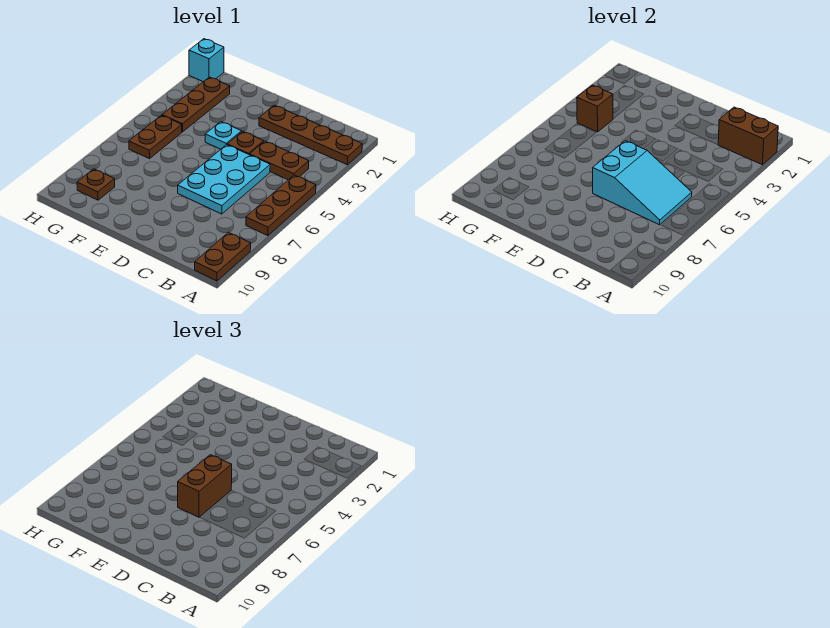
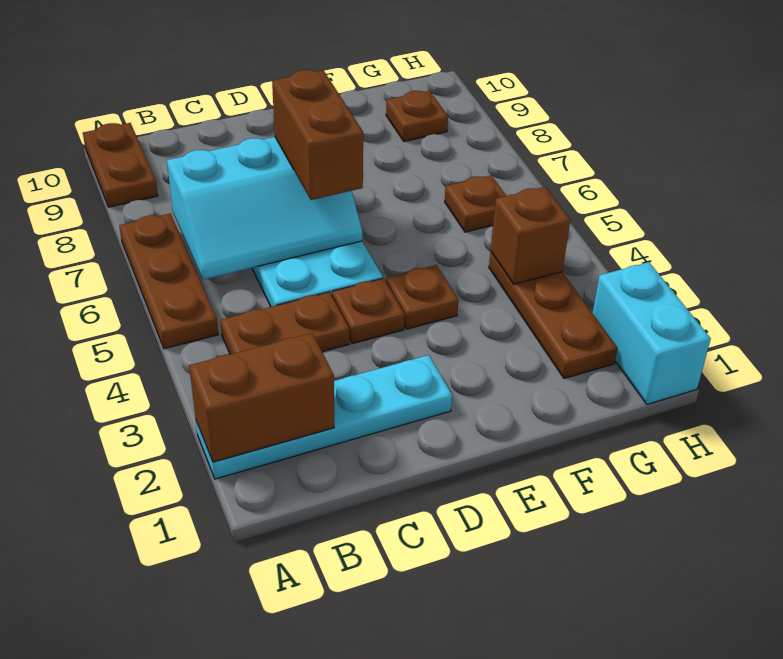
brown 1x4 plate [259,105,362,165] -> cyan 1x4 plate [196,355,452,479]
cyan 2x3 slope [593,141,692,225] -> cyan 2x3 slope turned to [167,137,362,280]
cyan 1x1 plate [205,122,242,149] -> brown 1x1 plate [386,265,458,329]
brown 1x2 plate [129,115,182,159] -> brown 1x1 plate [445,175,506,232]
cyan 1x1 brick [189,39,224,82] -> cyan 1x2 brick [593,262,711,404]

